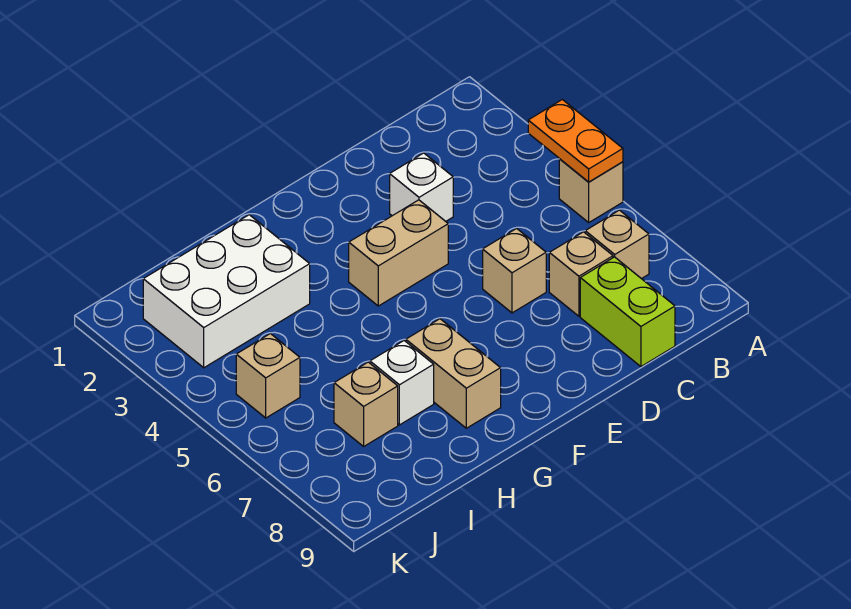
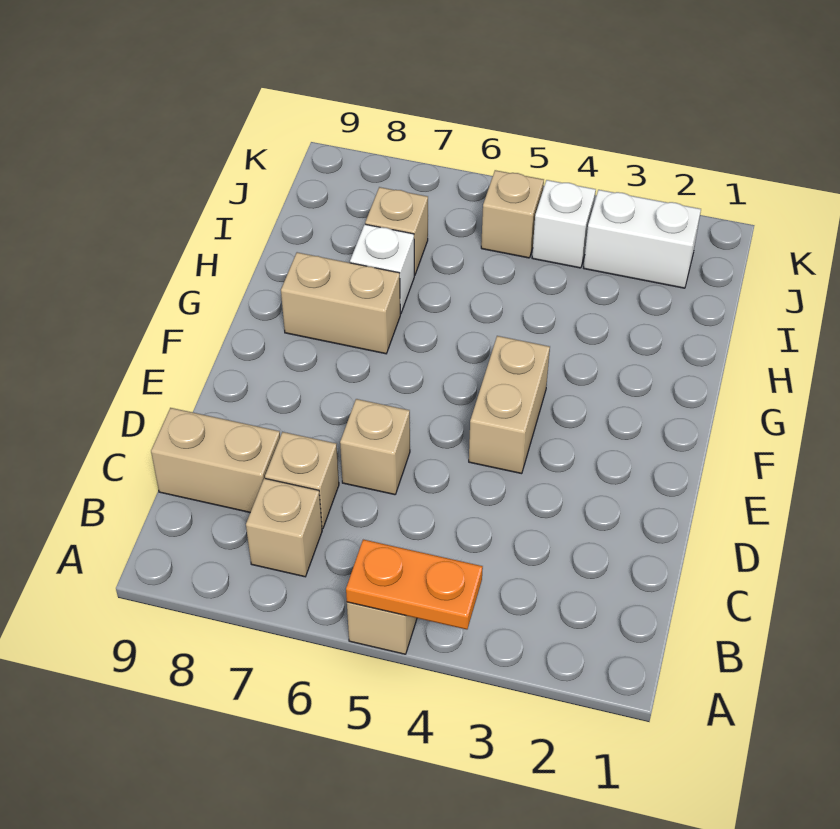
lime 1x2 brick [580,257,675,367] -> tan 1x2 brick [151,408,280,512]
white 1x1 brick [390,153,453,221] -> white 1x1 brick moved to [532,180,596,268]
white 2x3 brick [143,215,310,368] -> white 1x2 brick [584,190,701,288]

